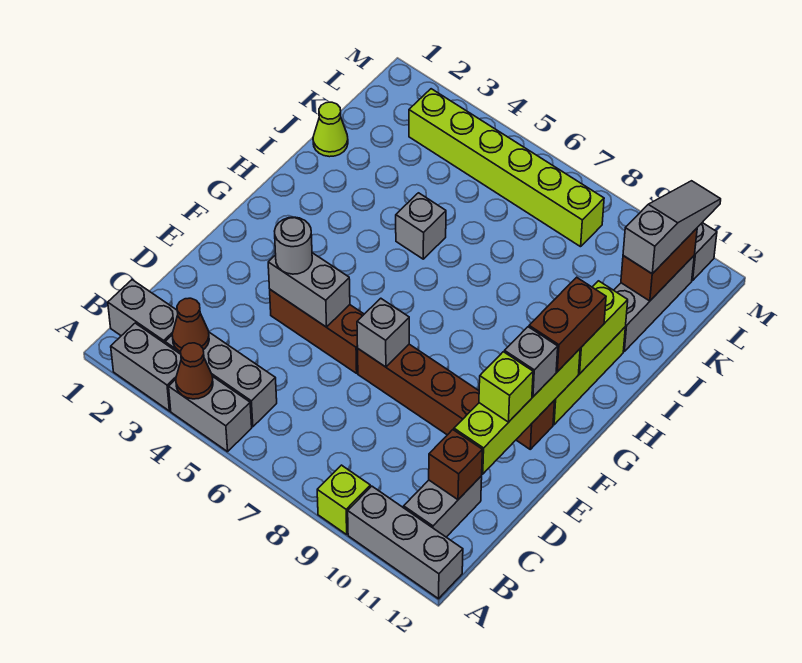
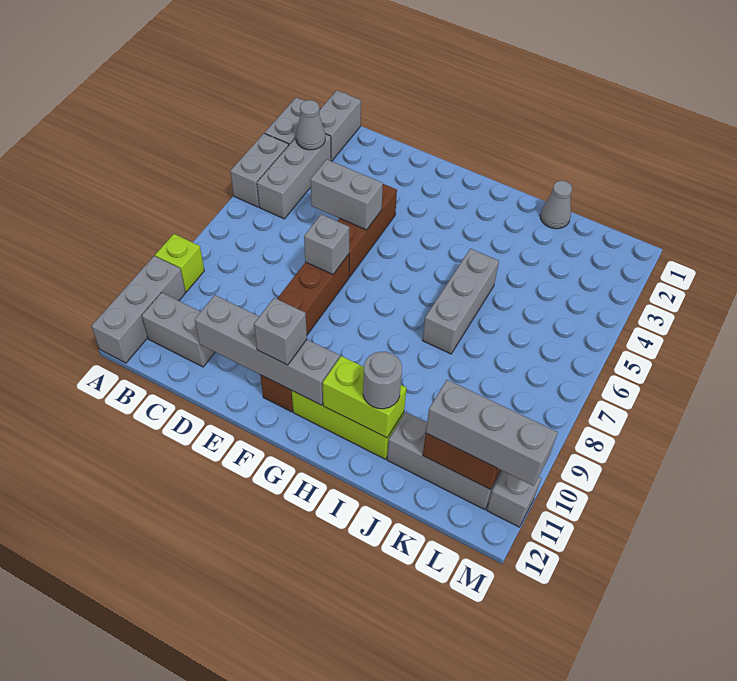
brown 1x1 cone [176,343,213,399] -> none
brown 1x1 cone [172,298,209,352] -> grey 1x1 cone [296,100,325,150]
brown 1x1 brick [429,430,482,500] -> none
lime 1x4 brick [454,349,580,474] -> grey 1x4 brick [195,295,340,405]
grey 1x2 brick [268,253,350,327] -> grey 1x2 brick turned to [310,159,383,230]
grey 1x1 round brick [275,217,312,274] -> grey 1x1 round brick moved to [363,352,402,409]
lime 1x1 brick [479,352,533,422] -> none
brown 1x2 brick [529,277,606,372] -> none
grey 1x1 brick [396,193,446,259] -> grey 1x3 brick [423,249,499,354]
lime 1x1 cone [313,102,348,157] -> grey 1x1 cone [540,181,572,229]
grey 1x3 slope [623,181,721,274] -> grey 1x3 brick [426,380,558,486]
lime 1x6 brick [409,89,604,247] -> none

